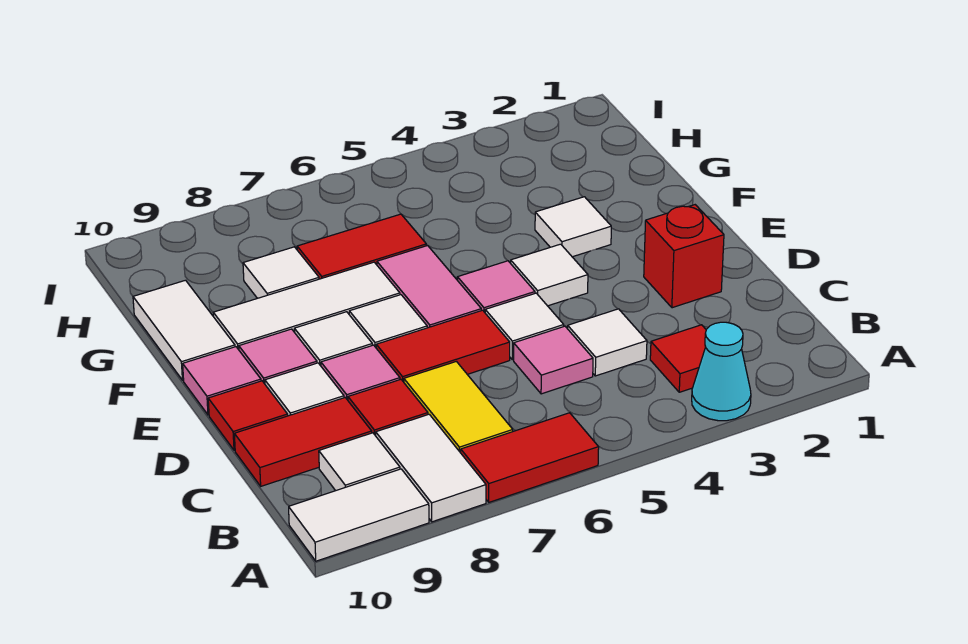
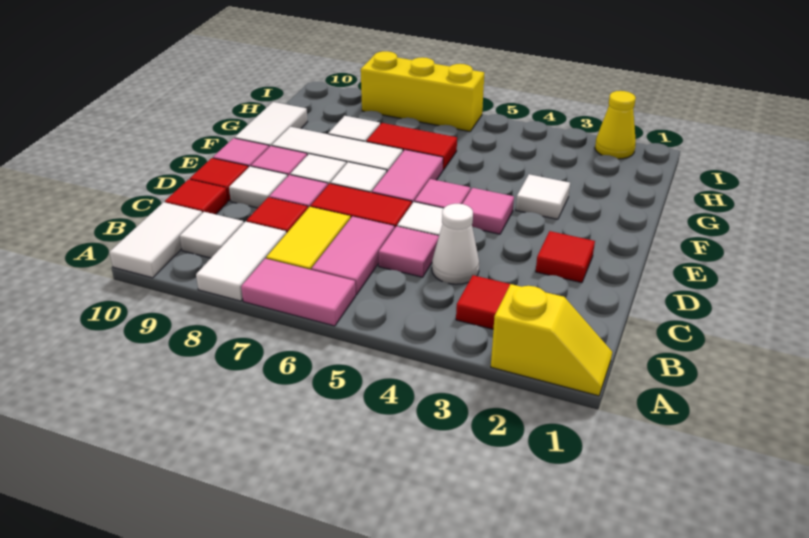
none -> yellow 1x2 slope [491,284,612,396]
cyan 1x1 cone [692,322,751,421] -> none
red 1x2 tile [461,413,599,502] -> pink 1x2 tile [241,259,356,326]
white 1x2 tile [289,469,429,561] -> white 1x2 tile turned to [109,202,202,278]
none -> pink 1x2 tile [312,216,394,295]
white 1x1 tile [568,309,647,376] -> white 1x1 cone [432,204,479,284]
red 1x2 tile [234,398,372,486] -> red 1x1 tile [165,179,228,214]
red 1x1 brick [644,205,724,308] -> red 1x1 tile [536,231,595,283]
white 1x1 tile [511,244,588,306] -> pink 1x1 tile [462,188,514,234]
none -> yellow 1x1 cone [595,91,636,159]
none -> yellow 1x3 brick [361,51,484,132]

